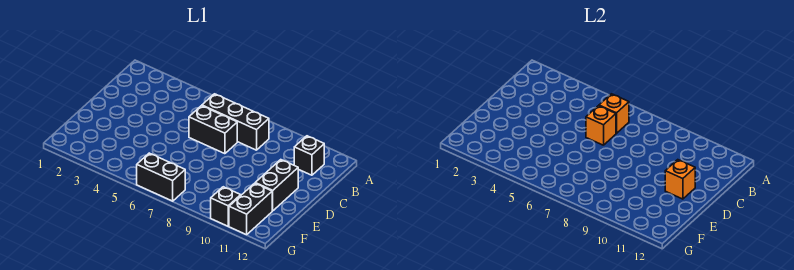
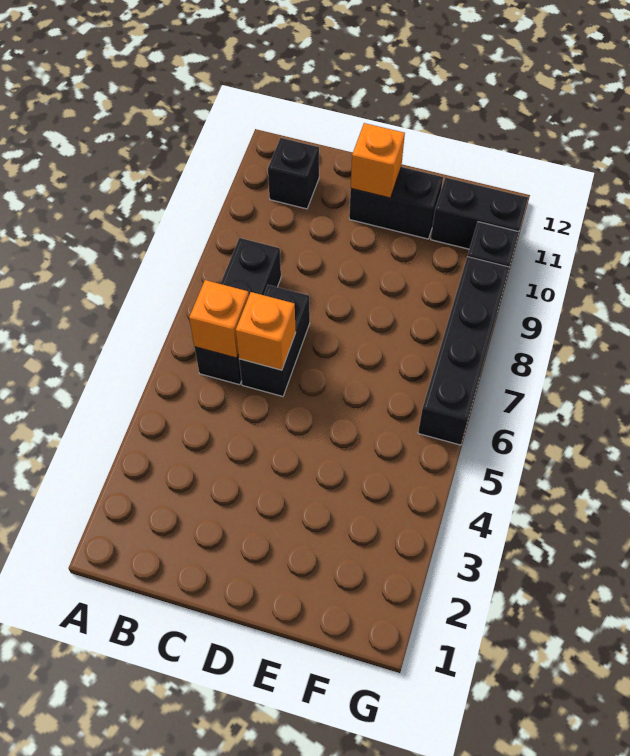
black 1x2 brick [137,153,185,201] -> black 1x4 brick [418,257,509,445]

